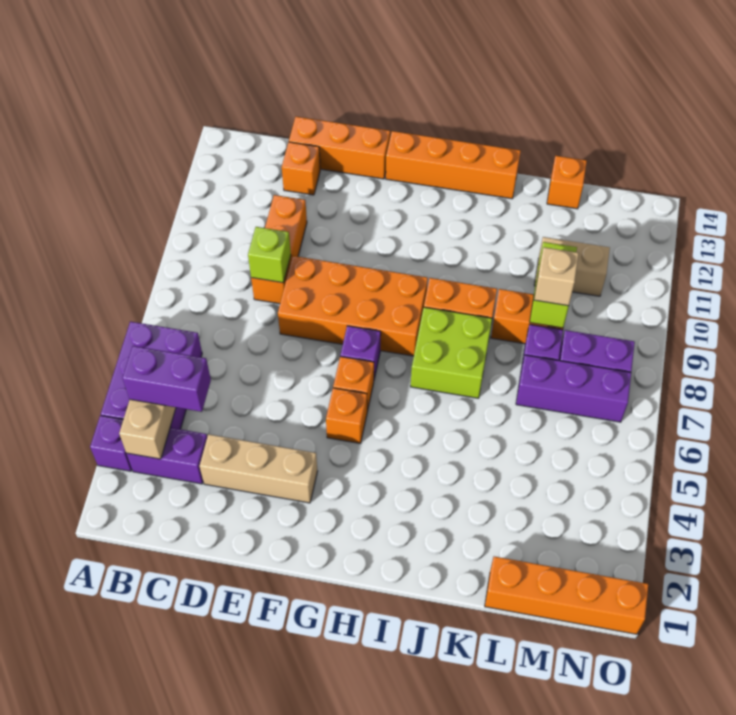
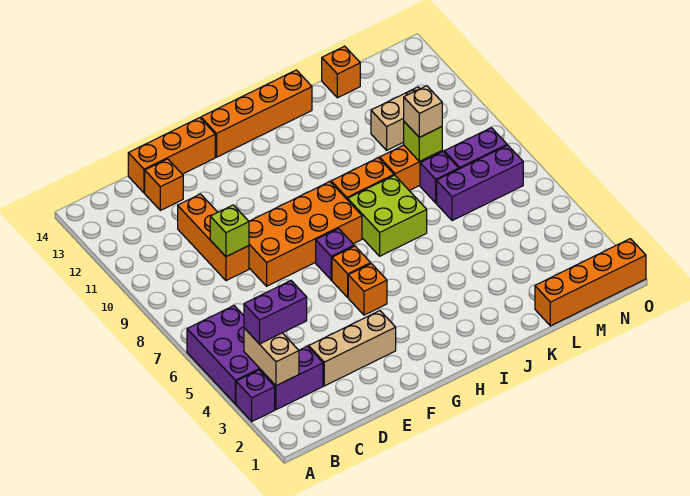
lime 1x2 brick [530,242,577,328] -> lime 1x1 brick [404,122,442,162]

